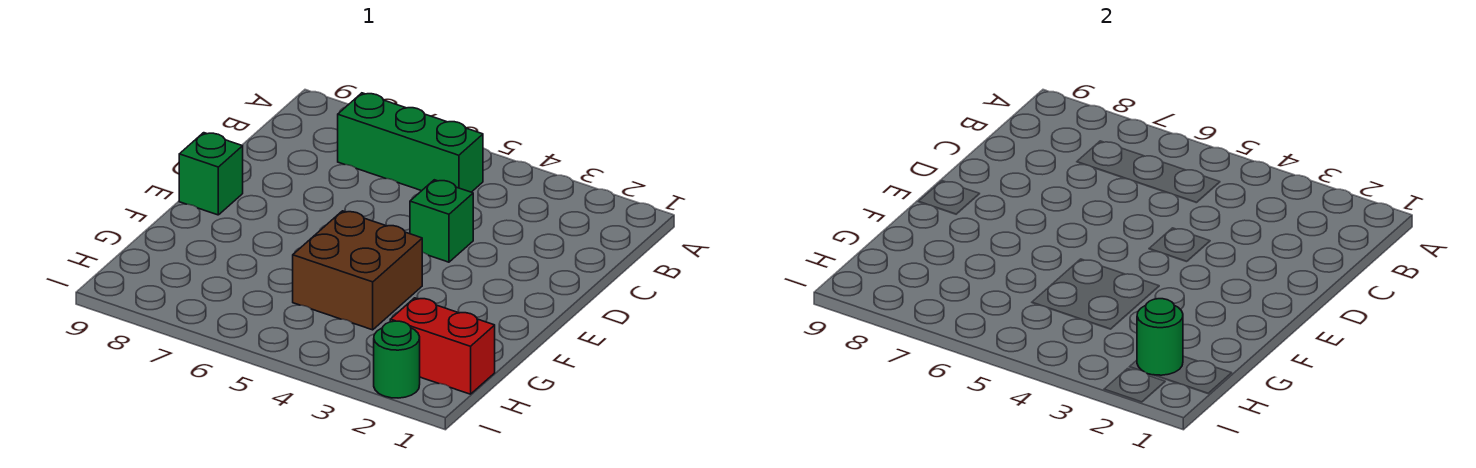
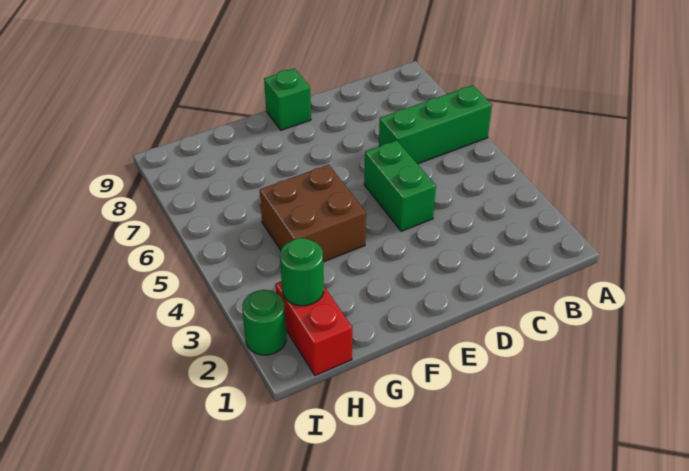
green 1x3 brick [338,93,483,192] -> green 1x3 brick turned to [379,85,492,164]
green 1x1 brick [410,180,473,262] -> green 1x2 brick [364,140,436,231]

